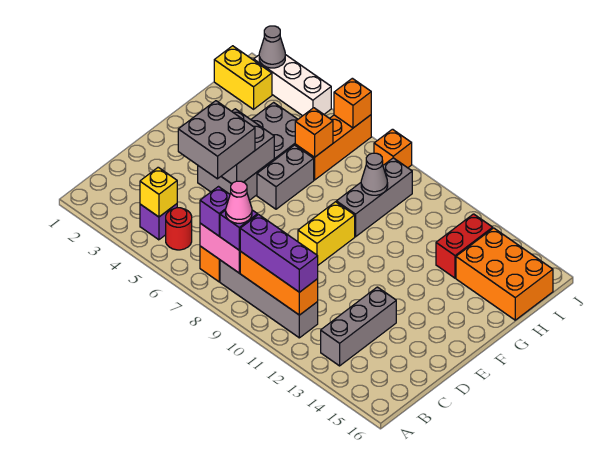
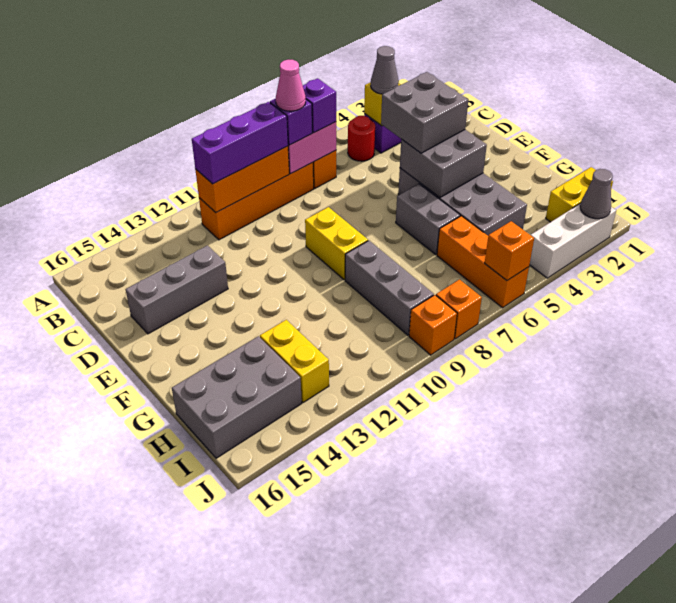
grey 1x4 brick [220,260,318,338] -> orange 1x4 brick [199,162,314,240]
grey 1x3 brick [321,287,396,366] -> grey 1x3 brick turned to [126,245,228,334]
orange 1x1 brick [295,108,333,157] -> orange 1x1 brick moved to [409,295,457,355]
grey 1x1 cone [361,153,388,195] -> grey 1x1 cone moved to [371,46,399,94]
red 1x2 brick [436,214,493,278] -> yellow 1x2 brick [260,320,329,403]
orange 2x3 brick [456,228,553,320] -> grey 2x3 brick [172,336,302,458]

